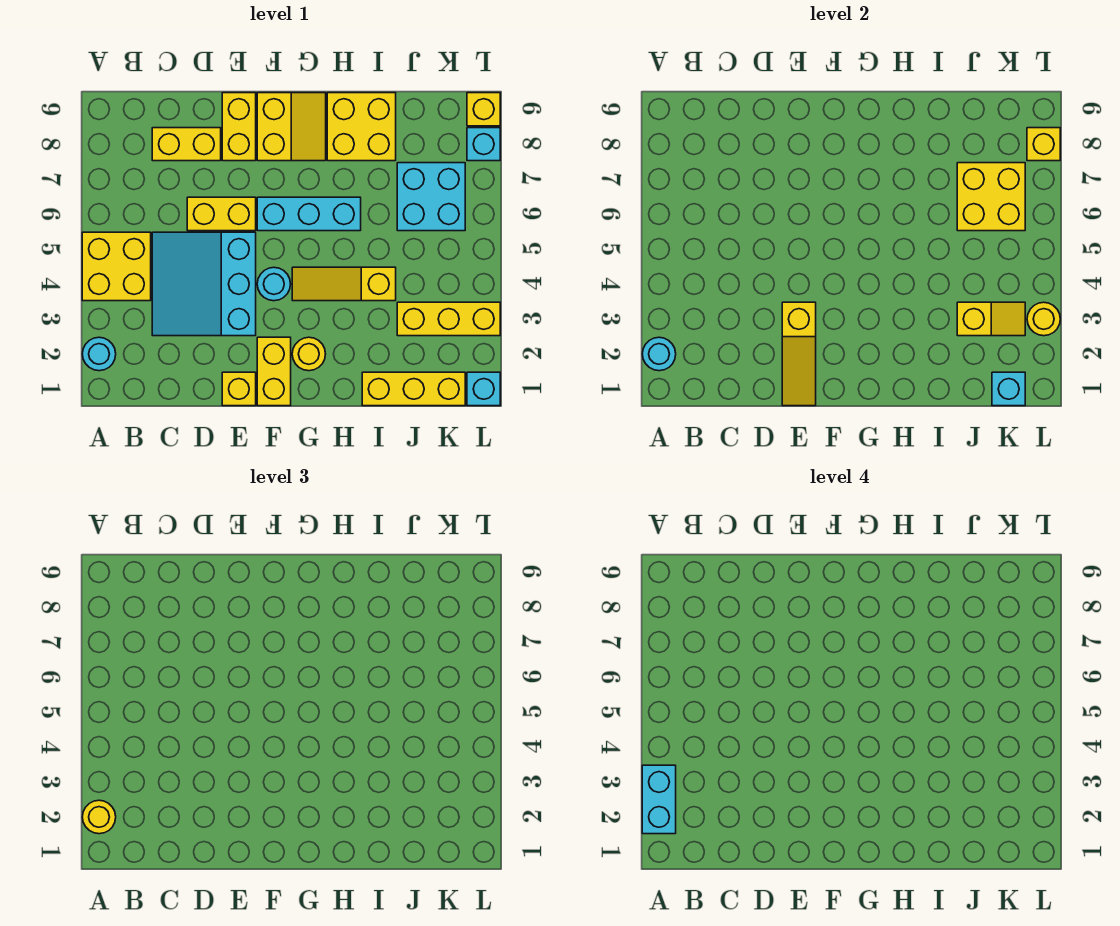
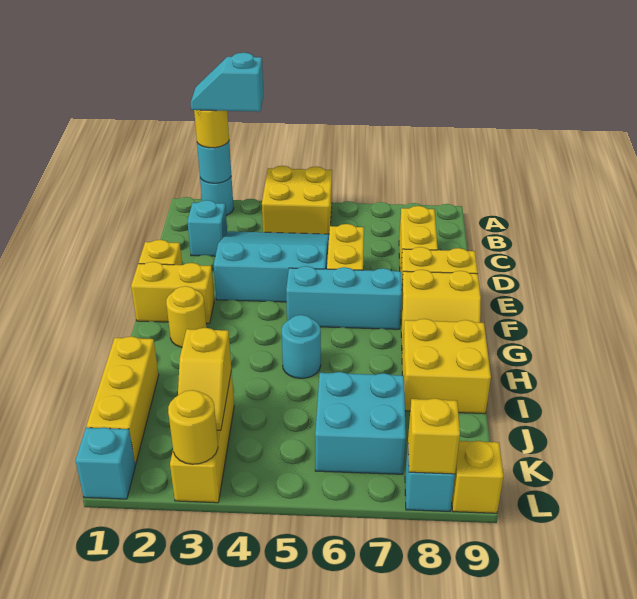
cyan 1x2 brick [642,765,676,834] -> cyan 1x2 slope [191,53,263,112]
yellow 1x3 slope [782,302,816,406] -> none
cyan 1x1 round brick [257,267,291,301] -> cyan 1x1 round brick moved to [282,315,321,378]
cyan 1x3 brick [257,197,361,231] -> cyan 1x3 brick turned to [286,266,402,329]
yellow 1x3 slope [292,267,396,301] -> none
yellow 2x2 brick [957,163,1025,231] -> none
cyan 1x1 brick [992,372,1025,406] -> cyan 1x1 brick moved to [187,200,227,256]

